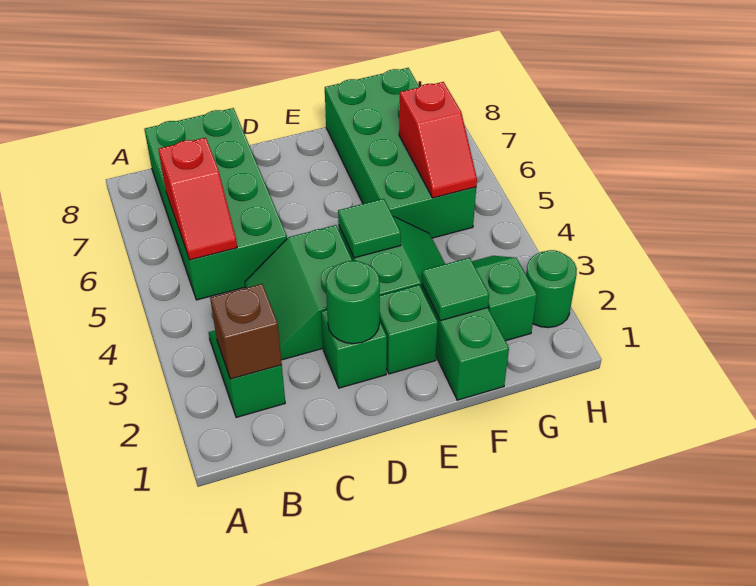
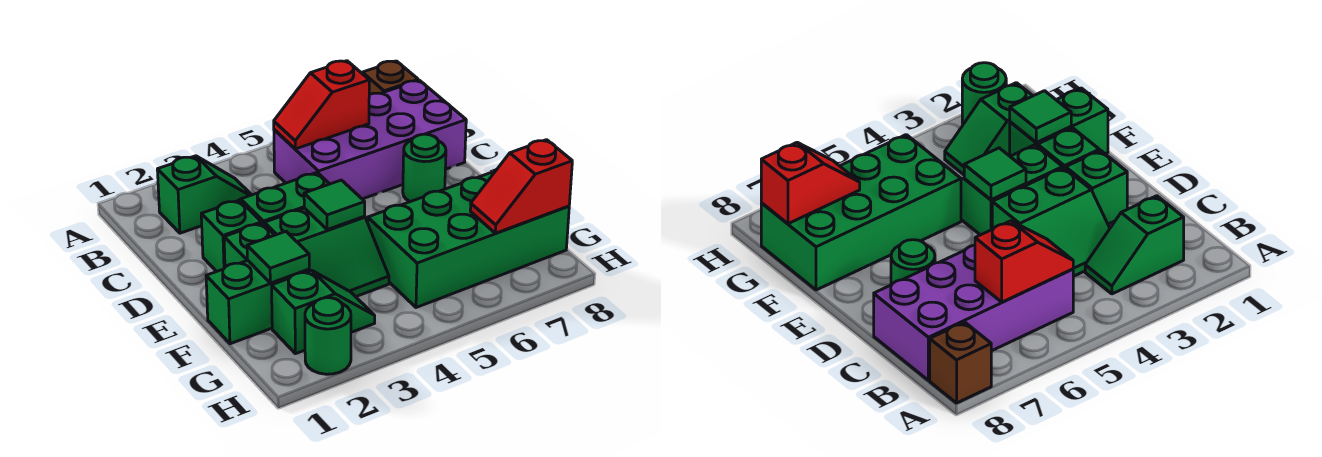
brown 1x1 brick [210,284,282,379] -> brown 1x1 brick moved to [362,61,418,95]
green 2x4 brick [144,108,287,300] -> purple 2x4 brick [274,80,466,199]
green 1x1 round brick [326,261,380,344] -> green 1x1 round brick moved to [403,134,446,202]
red 1x2 slope [399,82,477,198] -> red 1x2 slope moved to [470,140,572,233]

